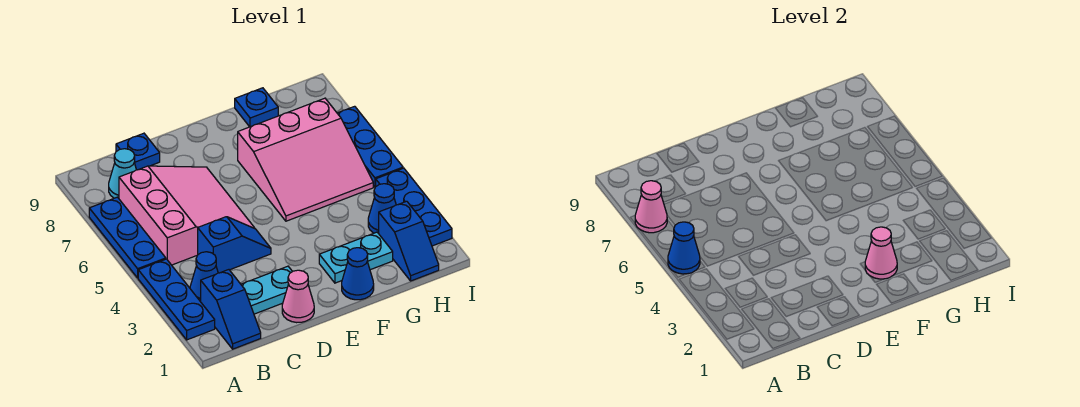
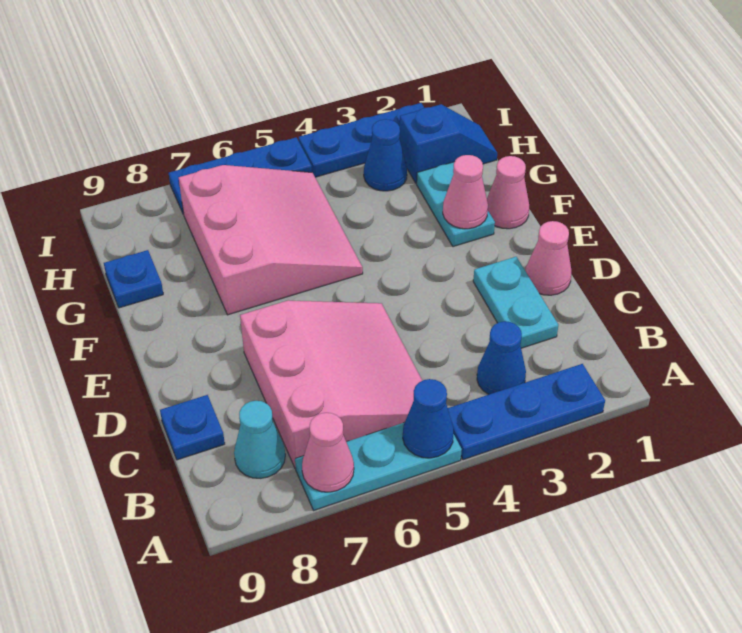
blue 1x3 plate [89,197,166,278] -> cyan 1x3 plate [295,423,462,510]
blue 1x2 slope [201,270,261,349] -> none
pink 3x3 slope [119,166,254,265] -> pink 3x3 slope turned to [240,300,422,468]
blue 1x2 slope [198,217,271,273] -> none
blue 1x1 cone [342,248,374,300] -> pink 1x1 cone [487,156,529,229]

